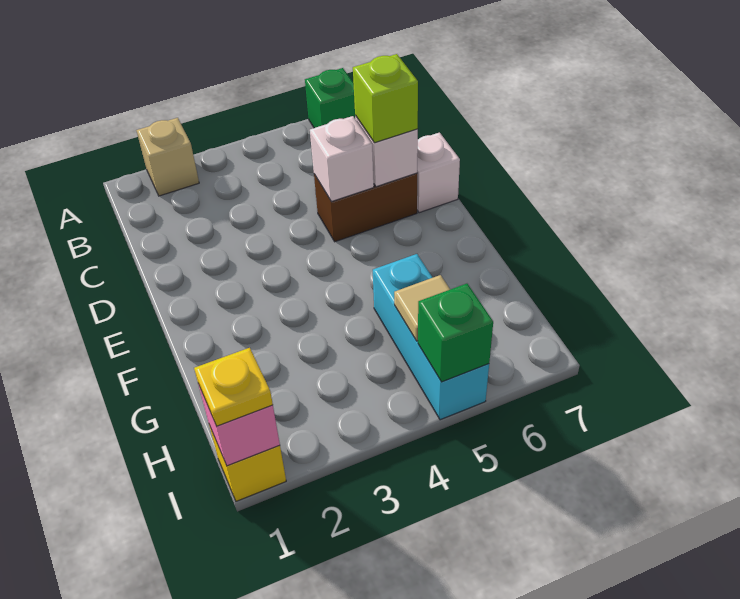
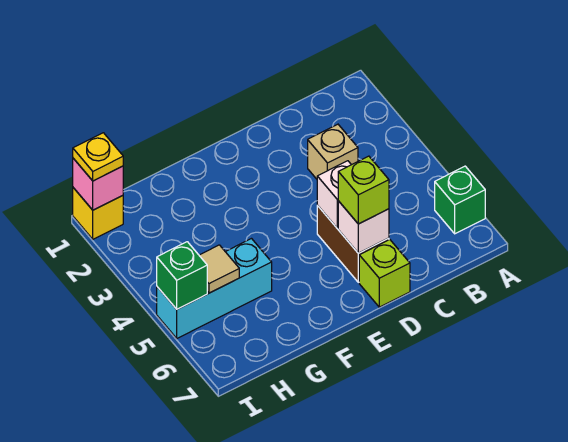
tan 1x1 brick [136,118,199,196] -> tan 1x1 brick moved to [308,124,358,179]
white 1x1 brick [417,133,460,213] -> lime 1x1 brick [359,240,410,307]

